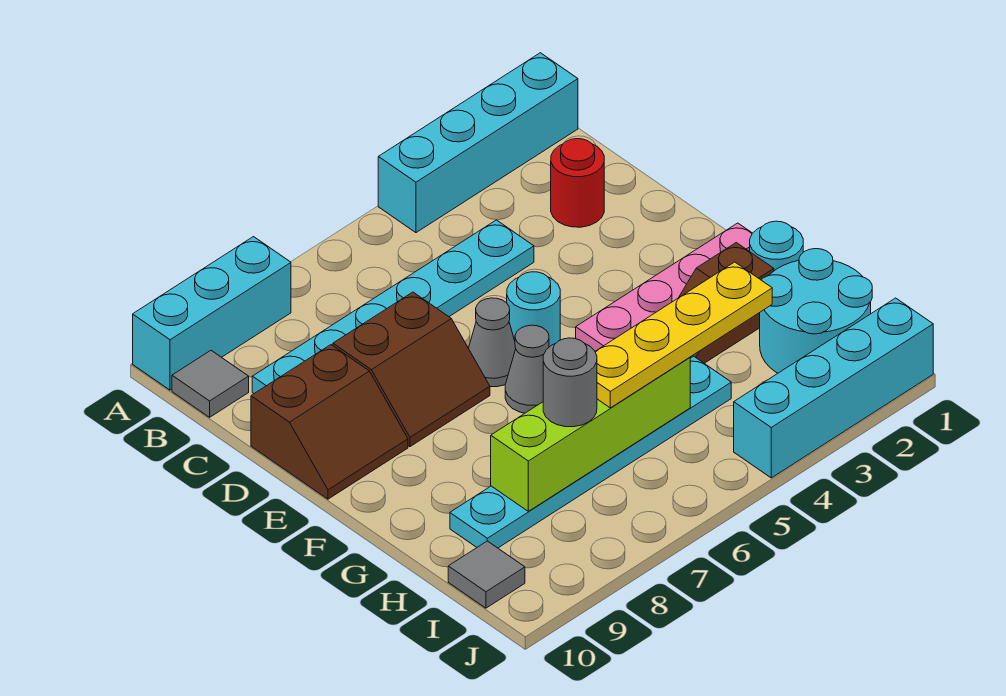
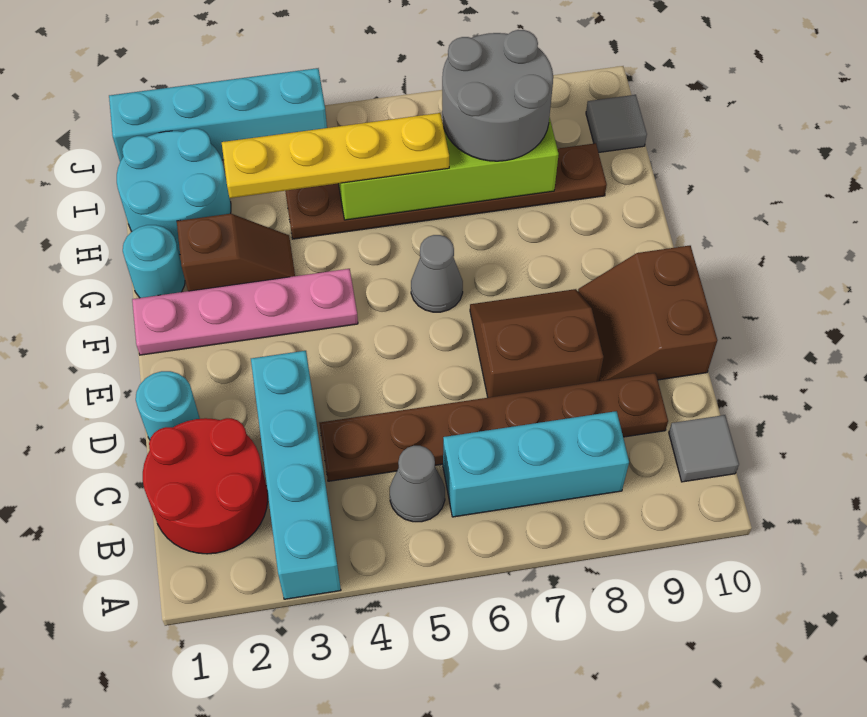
cyan 1x4 brick [378,53,578,233] -> cyan 1x4 brick turned to [251,351,341,599]
cyan 1x3 brick [133,237,291,390] -> cyan 1x3 brick moved to [443,411,629,517]
red 1x1 round brick [551,139,604,227] -> red 2x2 round brick [143,418,268,554]
cyan 1x6 plate [252,220,534,393] -> brown 1x6 plate [319,373,668,481]
brown 2x2 slope [251,345,408,499] -> brown 2x2 slope turned to [578,246,717,381]
cyan 1x1 round brick [507,272,560,347] -> cyan 1x1 round brick moved to [136,371,200,439]
grey 1x1 cone [468,298,516,387] -> grey 1x1 cone moved to [390,446,445,522]
cyan 1x6 plate [450,356,731,548] -> brown 1x6 plate [285,143,607,239]
grey 1x1 round brick [543,338,597,427] -> grey 2x2 round brick [442,30,553,161]

